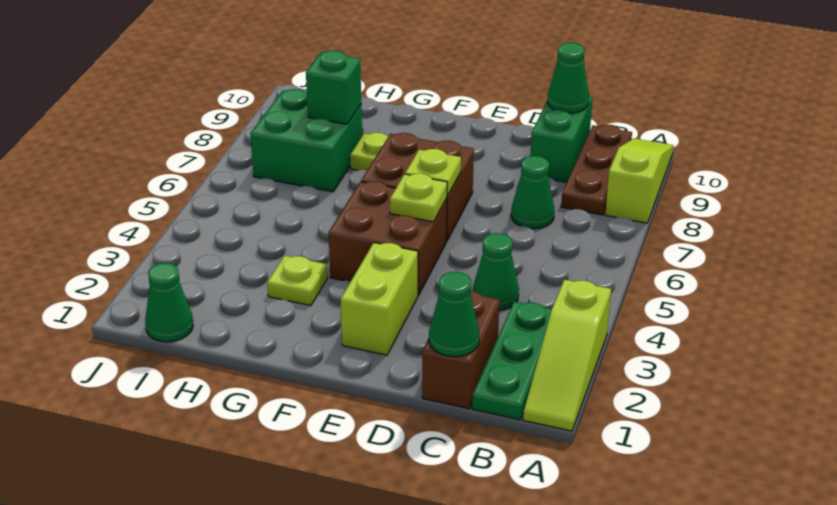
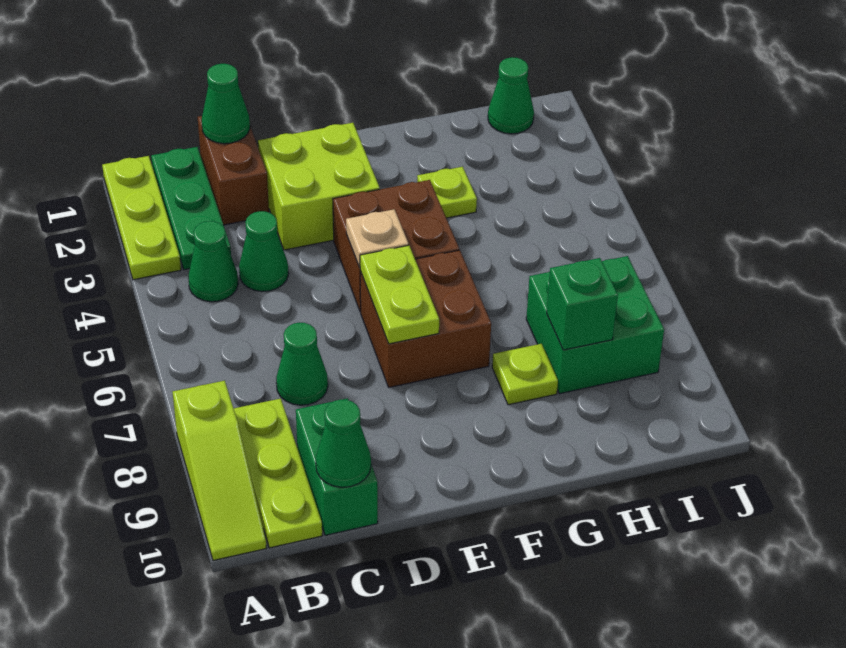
lime 1x3 slope [523,280,611,431] -> lime 1x3 plate [102,156,181,280]
none -> green 1x1 cone [188,221,238,302]
brown 1x3 plate [561,125,632,215] -> lime 1x3 plate [234,399,322,548]
lime 1x2 brick [341,243,418,355] -> lime 2x2 brick [258,123,380,250]
lime 1x1 plate [390,174,447,222] -> tan 1x1 plate [346,209,409,267]
lime 1x1 plate [405,149,461,196] -> lime 1x2 plate [360,245,439,344]

